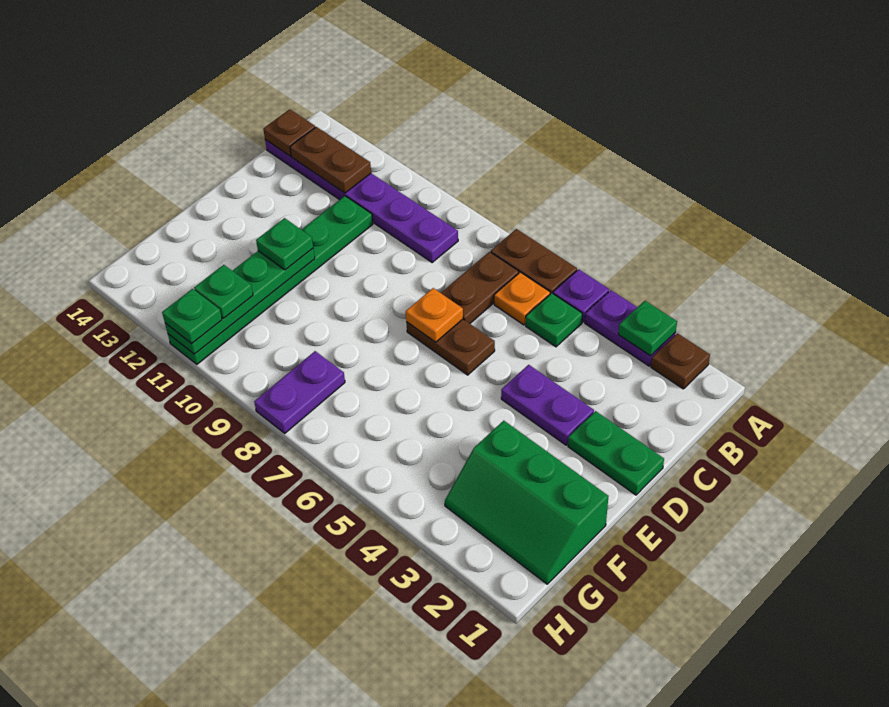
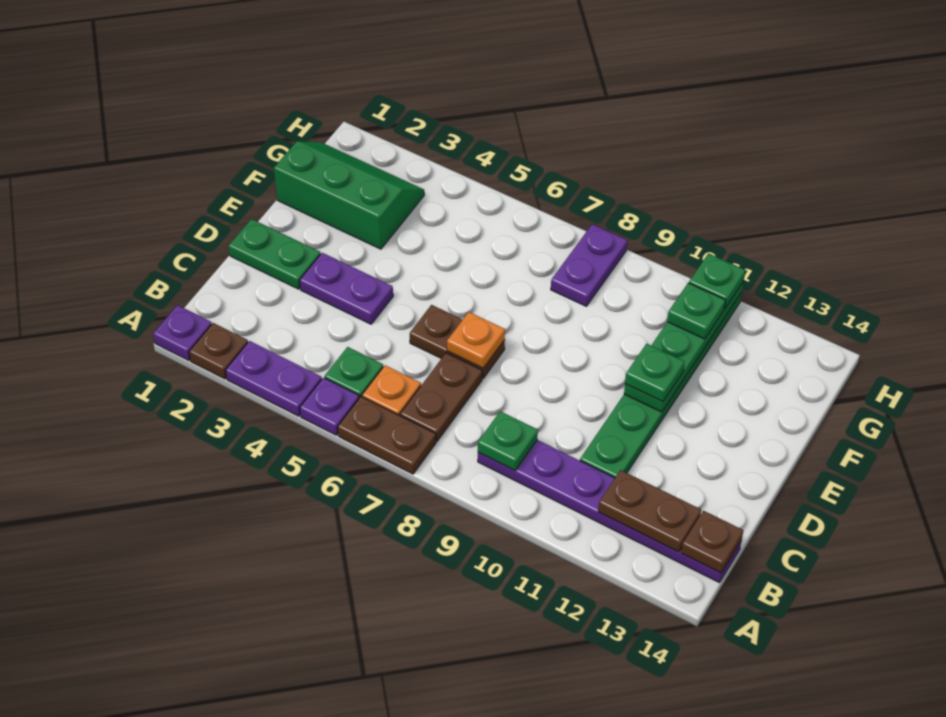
none -> purple 1x1 plate [153,305,212,361]
green 1x1 plate [618,301,677,356] -> green 1x1 plate moved to [478,411,538,470]

